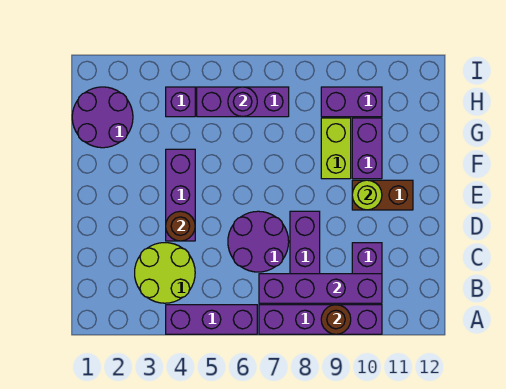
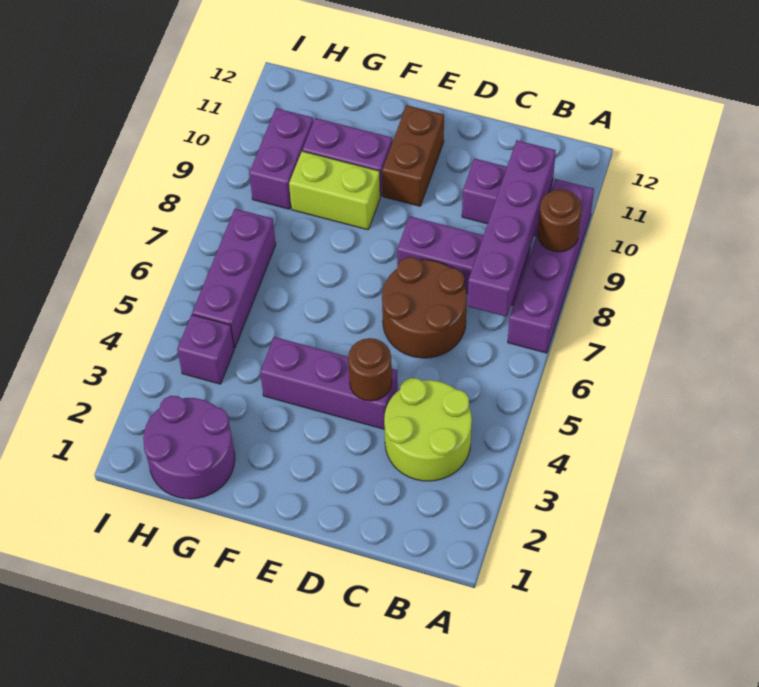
purple 1x3 brick [166,305,257,334] -> none
purple 2x2 round brick [228,211,289,272] -> brown 2x2 round brick [382,257,467,358]
lime 1x1 round brick [352,180,382,210] -> none
purple 1x1 round brick [228,87,257,117] -> none

